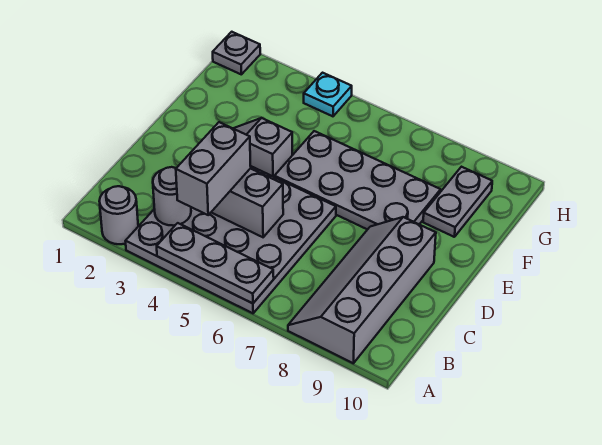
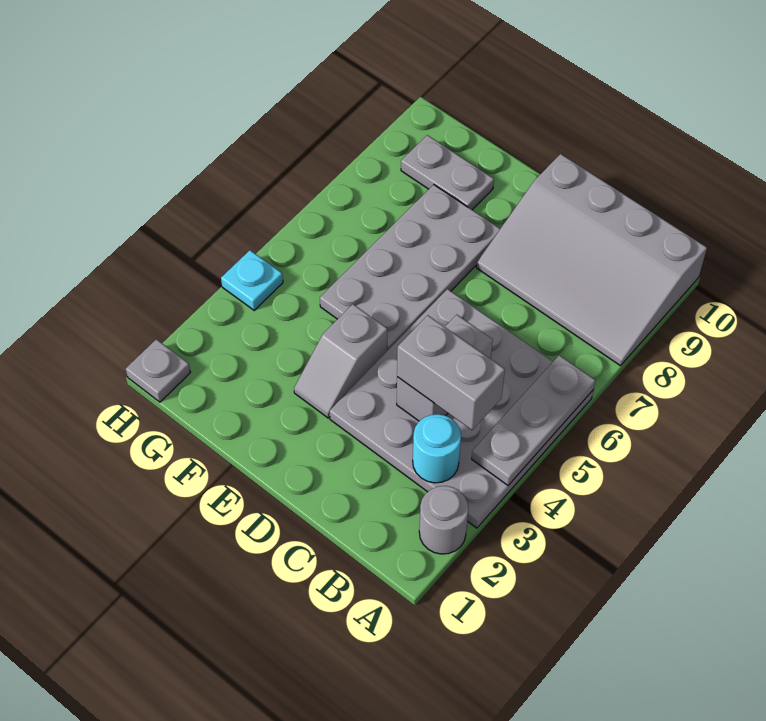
grey 2x4 slope [288,217,436,363] -> grey 3x4 slope [476,154,707,366]
grey 1x1 round brick [153,167,191,226] -> cyan 1x1 round brick [413,414,461,483]

